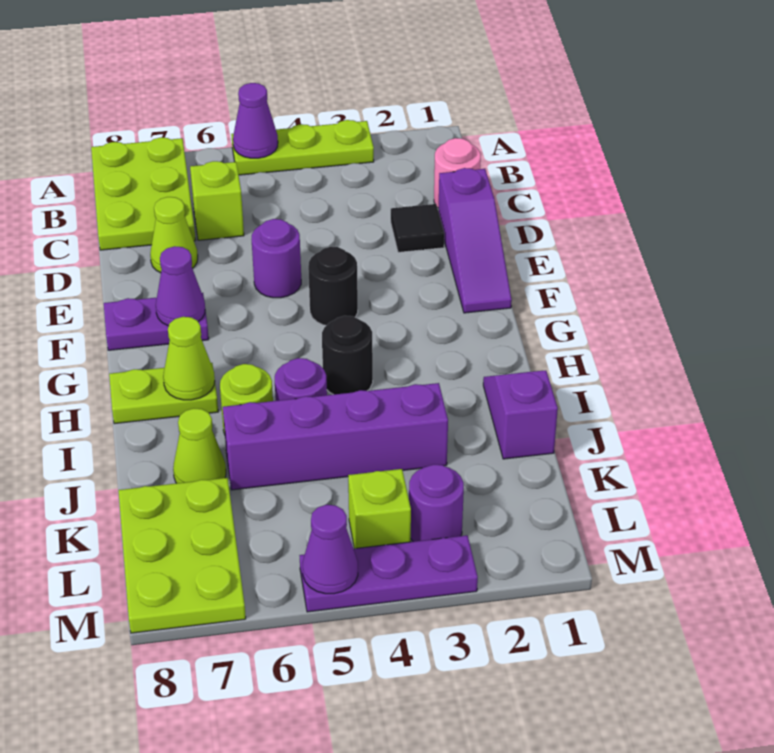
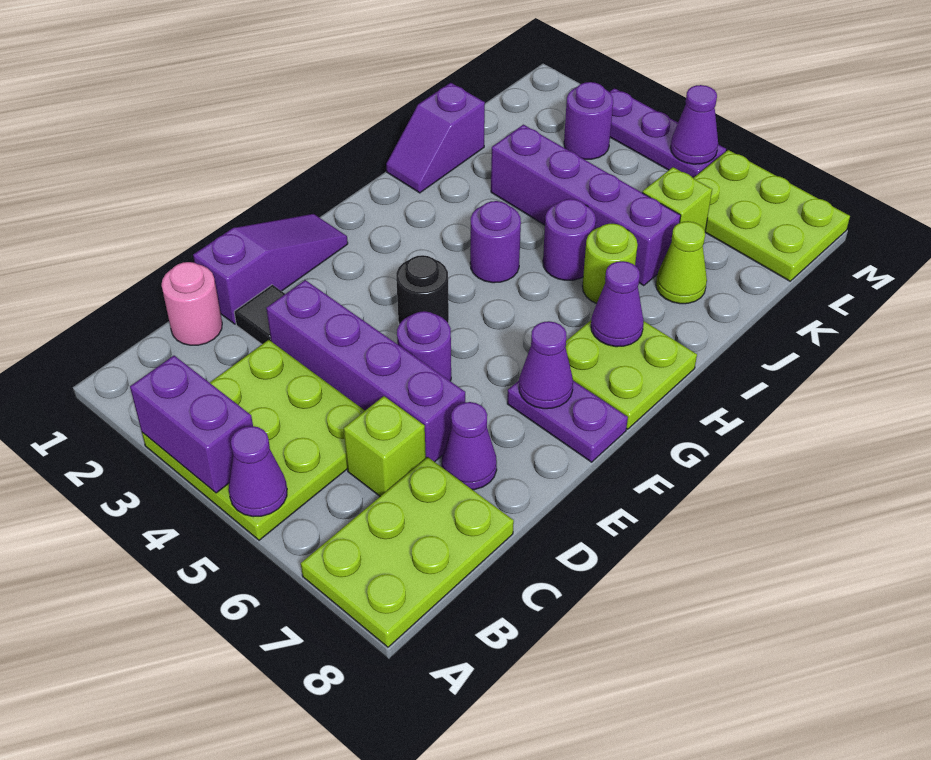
lime 1x3 plate [231,120,374,175] -> lime 3x3 plate [142,340,365,540]
none -> purple 1x2 brick [130,356,253,493]
none -> purple 1x4 brick [266,280,465,462]
lime 1x1 cone [150,197,198,273] -> purple 1x1 cone [442,402,497,490]
black 1x1 round brick [322,316,373,395] -> purple 1x1 round brick [470,201,521,283]
lime 1x2 plate [109,363,218,424] -> lime 2x2 plate [565,320,697,429]
lime 1x1 cone [163,317,215,400] -> purple 1x1 cone [591,261,644,347]
lime 2x3 plate [119,478,246,633] -> lime 2x3 plate turned to [693,150,850,281]
lime 1x1 brick [348,469,411,549] -> lime 1x1 brick moved to [642,167,712,231]

